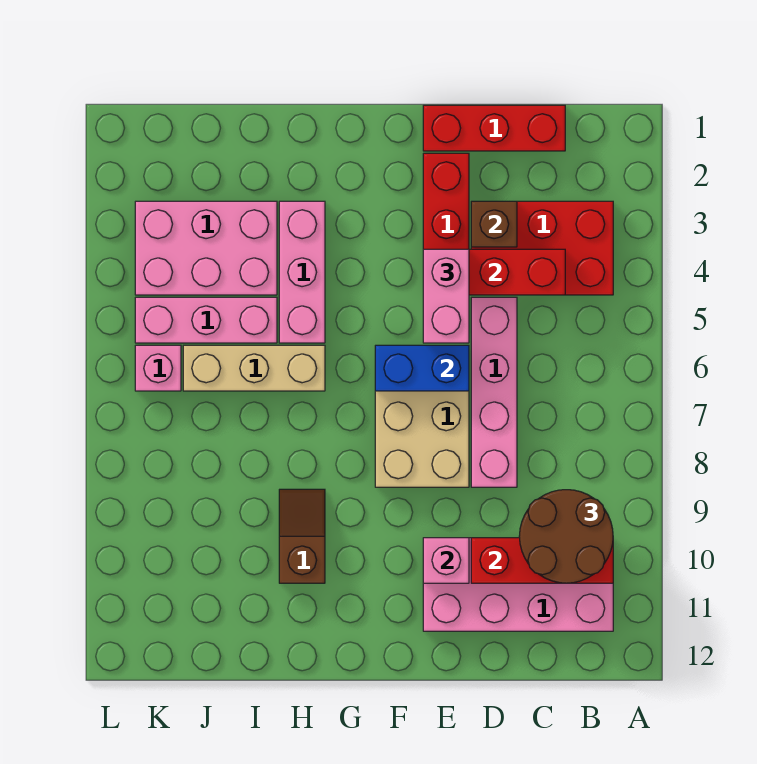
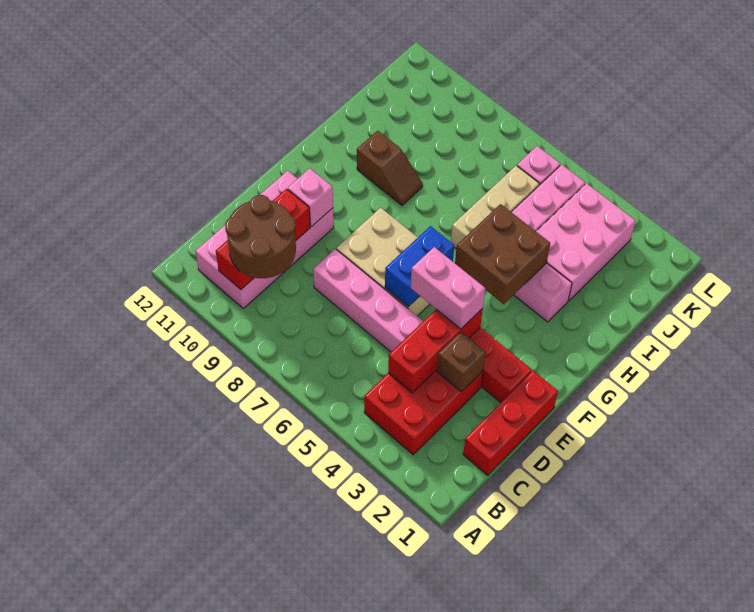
none -> brown 2x2 brick [455,204,550,304]

